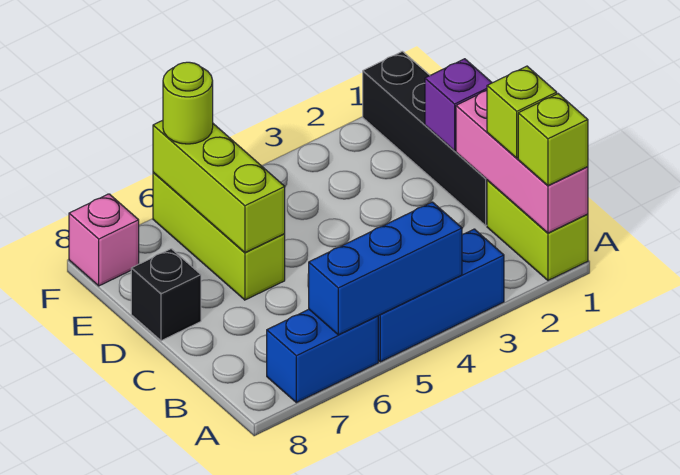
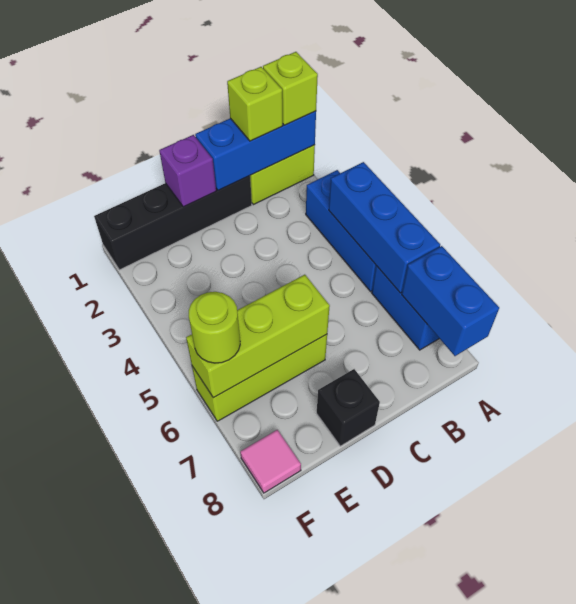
pink 1x3 brick [456,91,588,233] -> blue 1x3 brick [195,111,316,190]
none -> blue 1x2 brick [402,246,499,356]
pink 1x1 brick [69,194,139,286] -> pink 1x1 tile [240,430,301,493]

